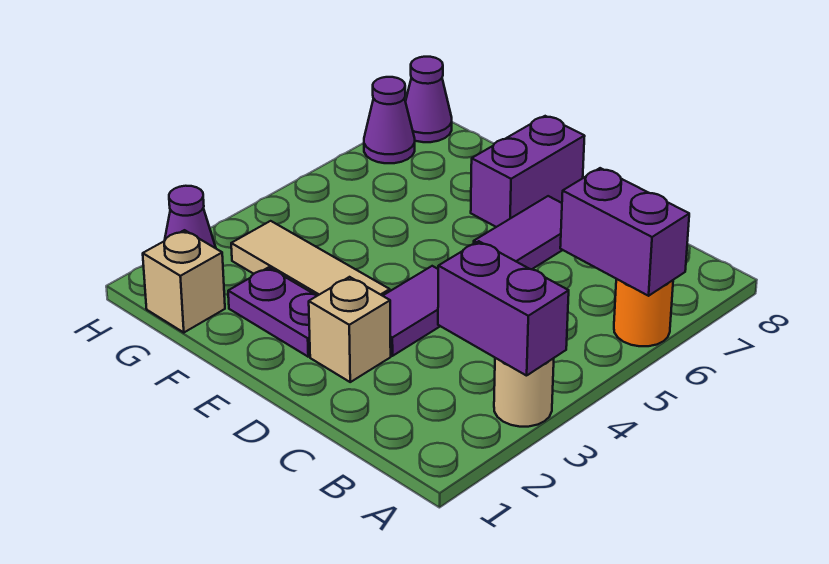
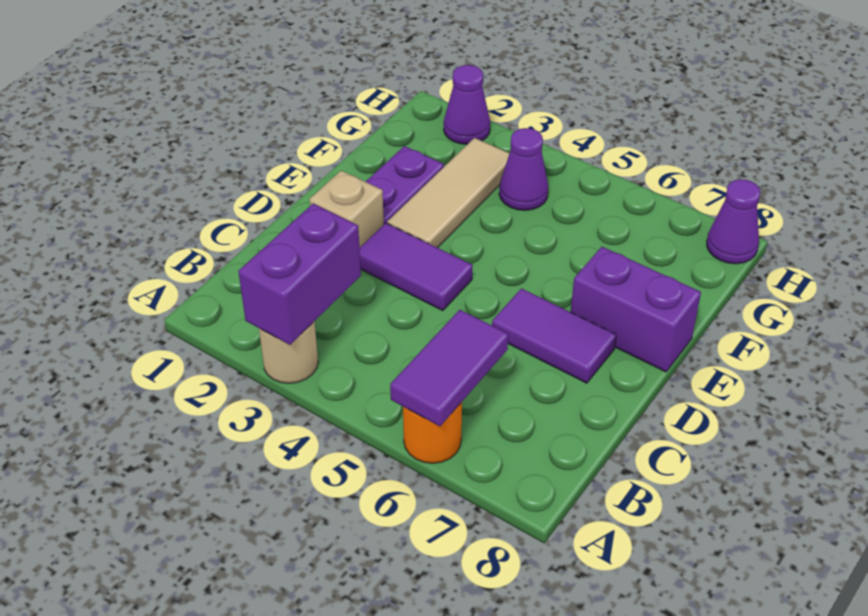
purple 1x2 brick [560,168,689,296] -> purple 1x2 tile [390,310,508,426]
tan 1x1 brick [143,230,225,332] -> none
purple 1x1 cone [364,77,415,163] -> purple 1x1 cone moved to [499,128,548,210]

